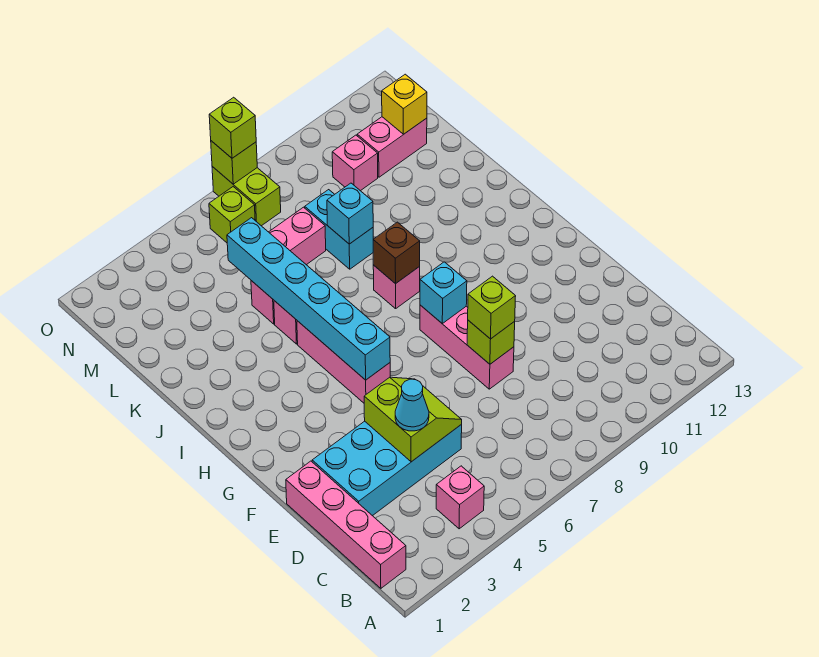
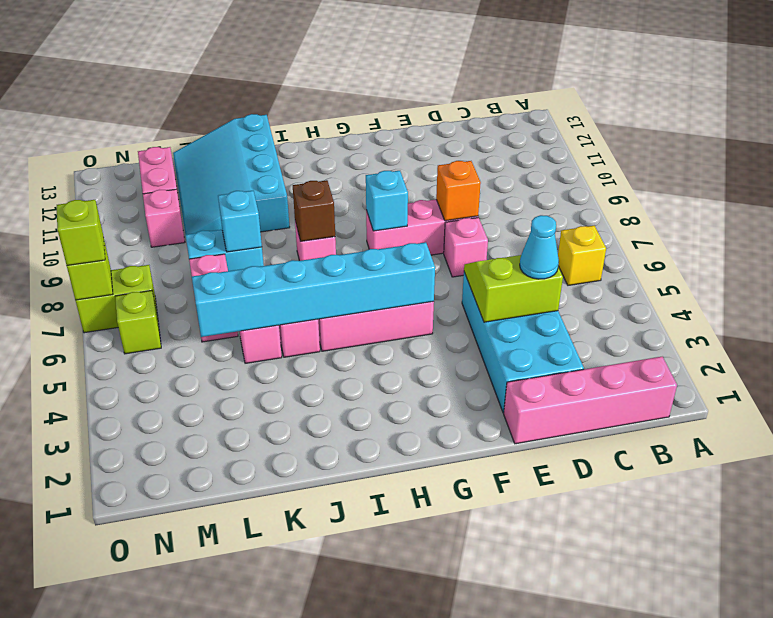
pink 1x1 brick [436,466,484,529] -> pink 1x1 brick moved to [444,217,488,277]
lime 1x1 brick [467,320,515,364] -> orange 1x1 brick [436,161,481,221]
lime 1x1 brick [468,276,516,339] -> none
none -> cyan 3x4 slope [173,114,290,235]
yellow 1x1 brick [382,74,427,134] -> yellow 1x1 brick moved to [558,226,606,285]

